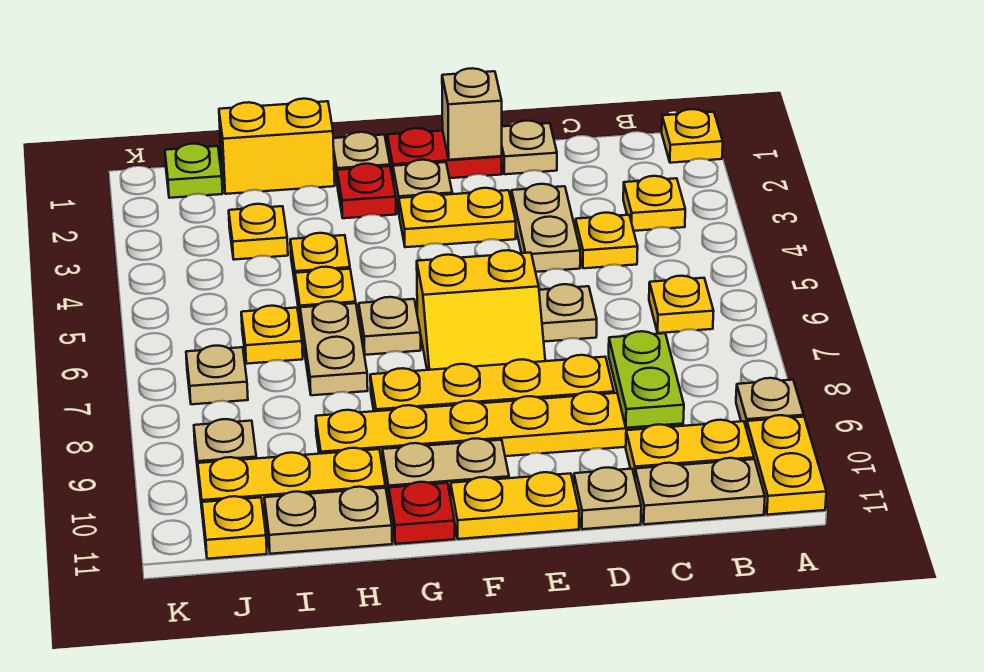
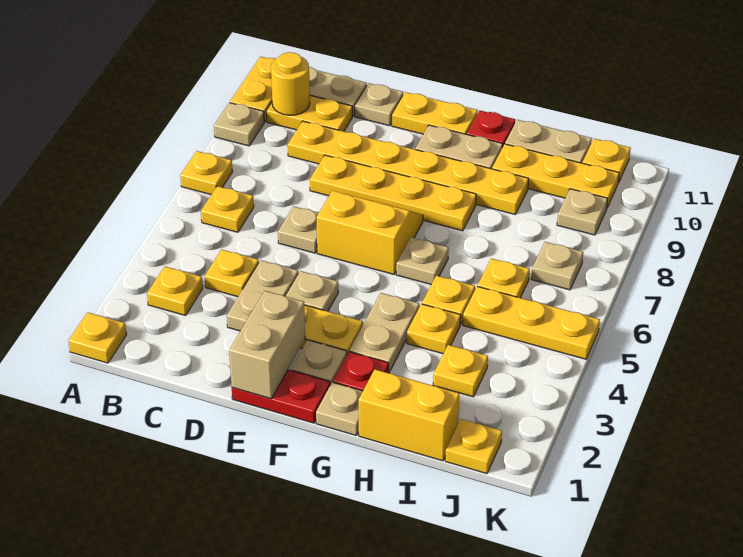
none -> yellow 1x1 plate [180,151,233,194]
none -> yellow 1x1 round brick [271,52,310,115]
lime 1x2 plate [609,331,684,428] -> none
tan 1x1 plate [501,121,557,174] -> tan 1x1 plate moved to [286,271,338,311]
tan 1x1 brick [442,68,502,160] -> tan 1x2 brick [229,291,305,399]
tan 1x2 plate [300,301,368,395] -> tan 1x2 plate moved to [349,293,419,373]
none -> yellow 1x3 plate [463,286,600,359]
lime 1x1 plate [165,144,223,198] -> yellow 1x1 plate [445,419,502,474]

